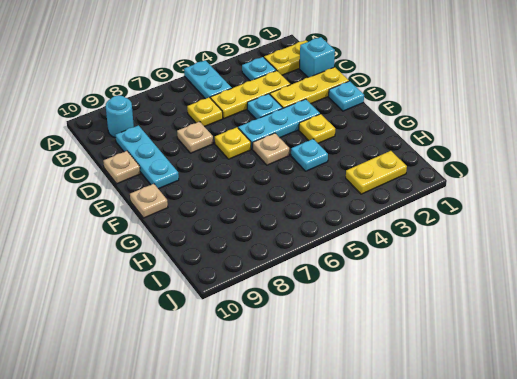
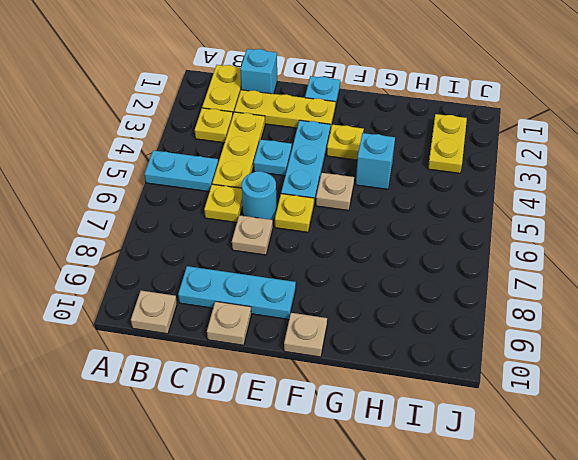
cyan 1x1 plate [242,57,276,81] -> yellow 1x1 plate [195,108,233,143]
cyan 1x1 round brick [106,95,134,138] -> cyan 1x1 round brick moved to [242,171,276,220]
none -> tan 1x1 plate [131,291,177,334]
yellow 1x3 plate [270,67,349,108] -> yellow 1x3 plate turned to [234,90,335,131]
cyan 1x1 plate [291,139,328,171] -> cyan 1x1 brick [356,133,395,189]

